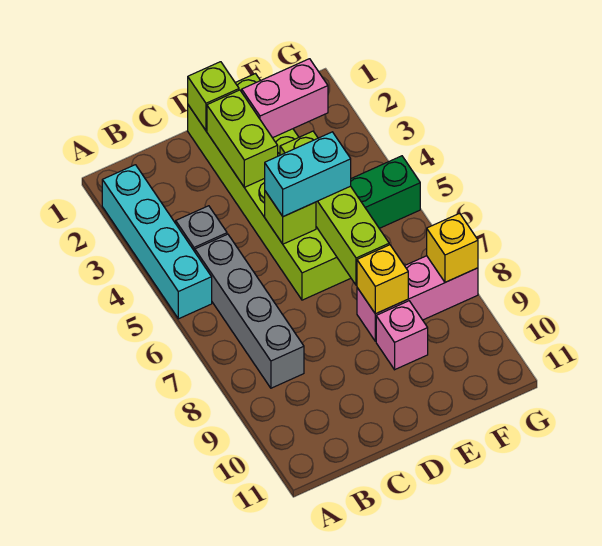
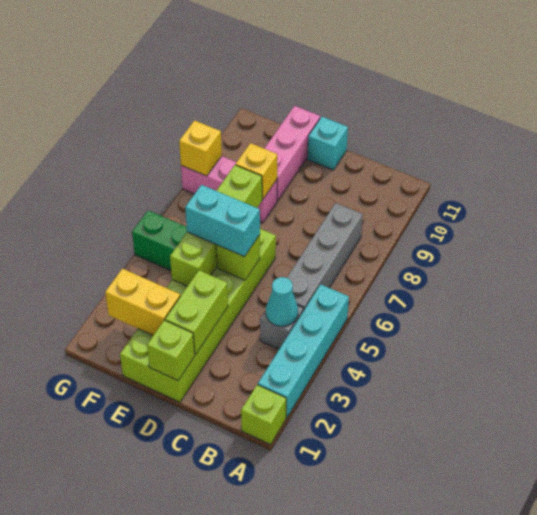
none -> lime 1x1 brick [241,385,286,444]
none -> cyan 1x1 cone [266,277,298,326]
none -> cyan 1x1 brick [308,117,348,170]
pink 1x2 brick [242,59,328,138] -> yellow 1x2 brick [105,269,180,335]
pink 1x1 brick [376,301,428,370] -> pink 1x3 brick [264,106,320,201]

